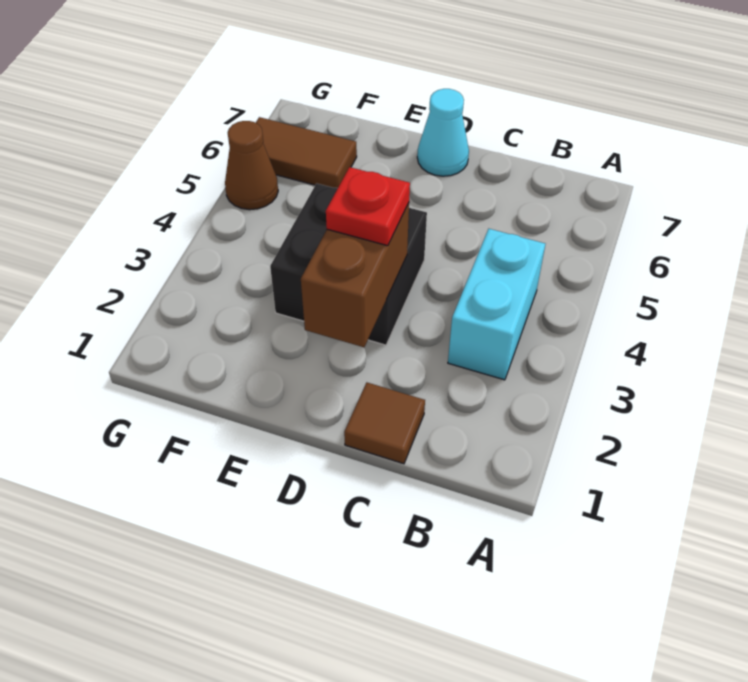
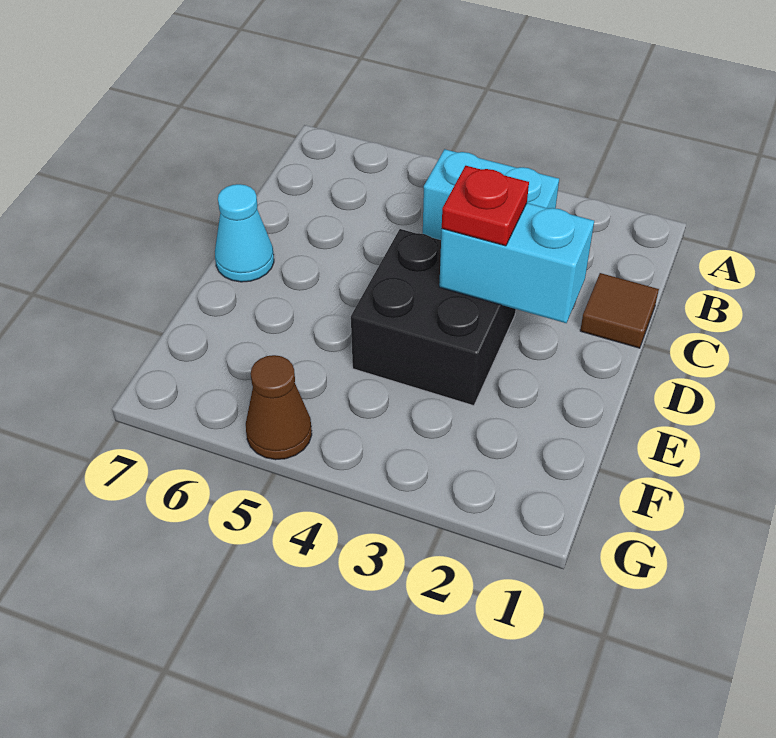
brown 1x2 brick [301,203,409,347] -> cyan 1x2 brick [439,203,594,323]
brown 1x2 tile [256,117,357,188] -> none

